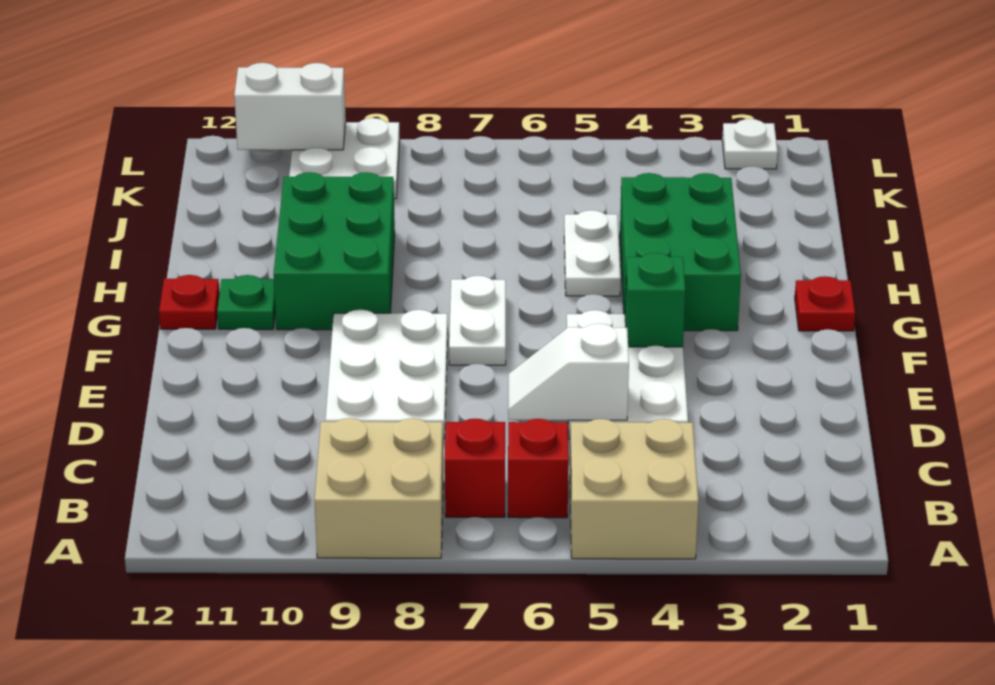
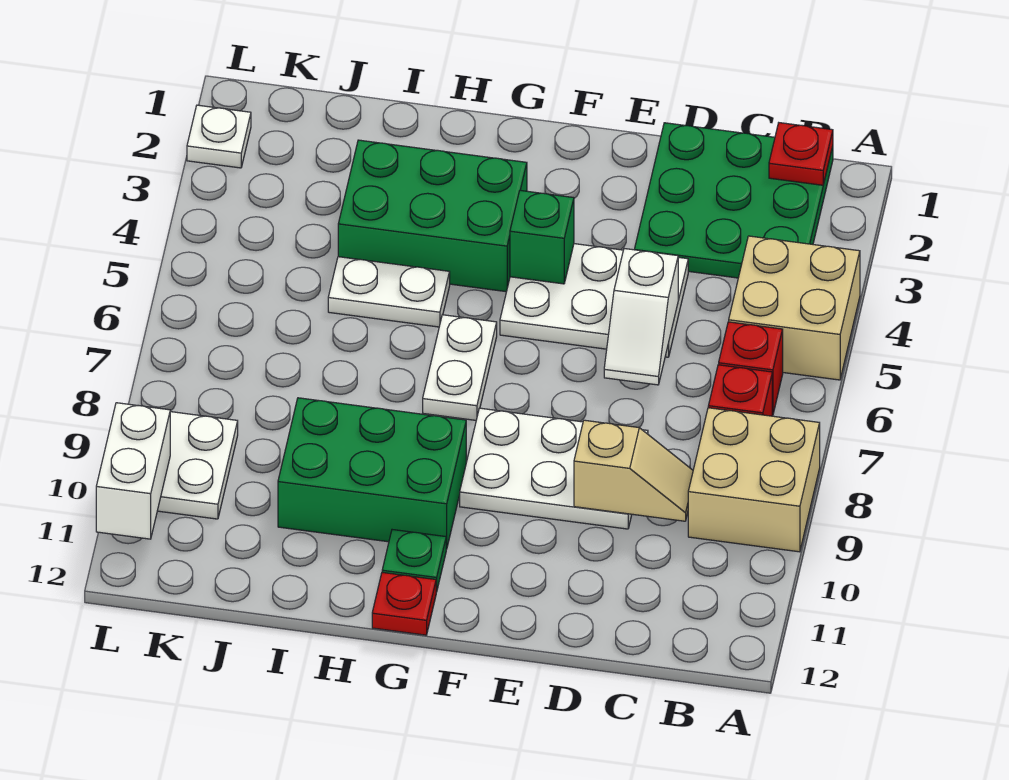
none -> green 3x3 plate [634,123,833,278]
none -> tan 1x2 slope [574,420,693,521]
white 1x2 plate [449,276,506,365] -> white 1x2 plate turned to [423,315,497,420]
red 1x1 plate [795,276,855,331] -> red 1x1 plate moved to [769,123,833,185]

